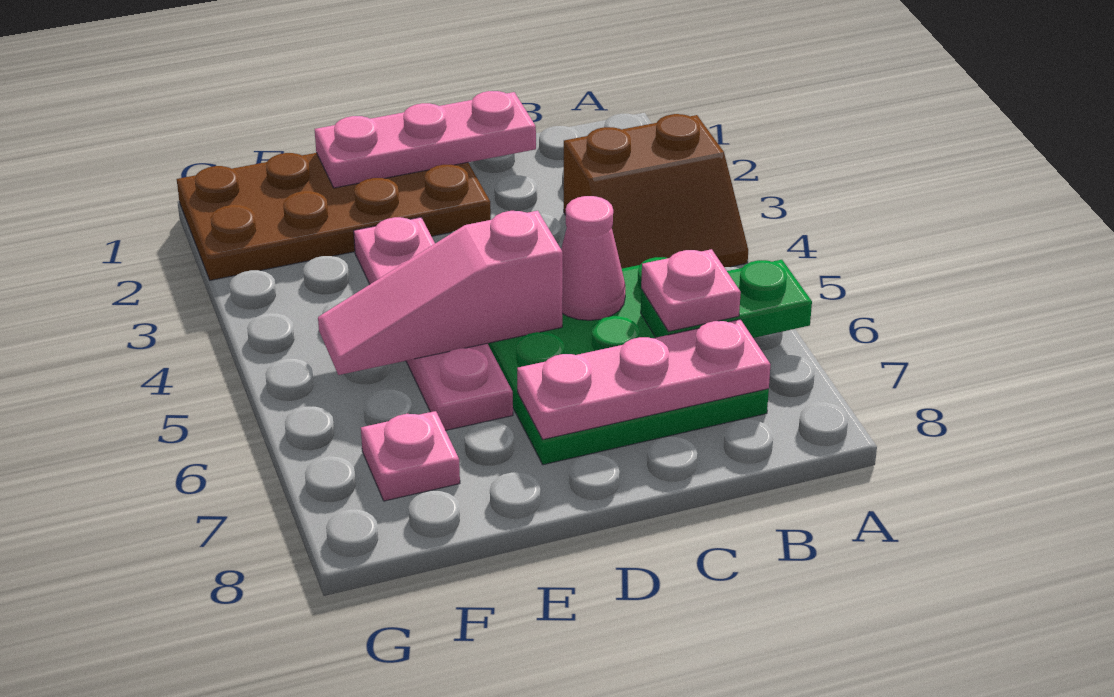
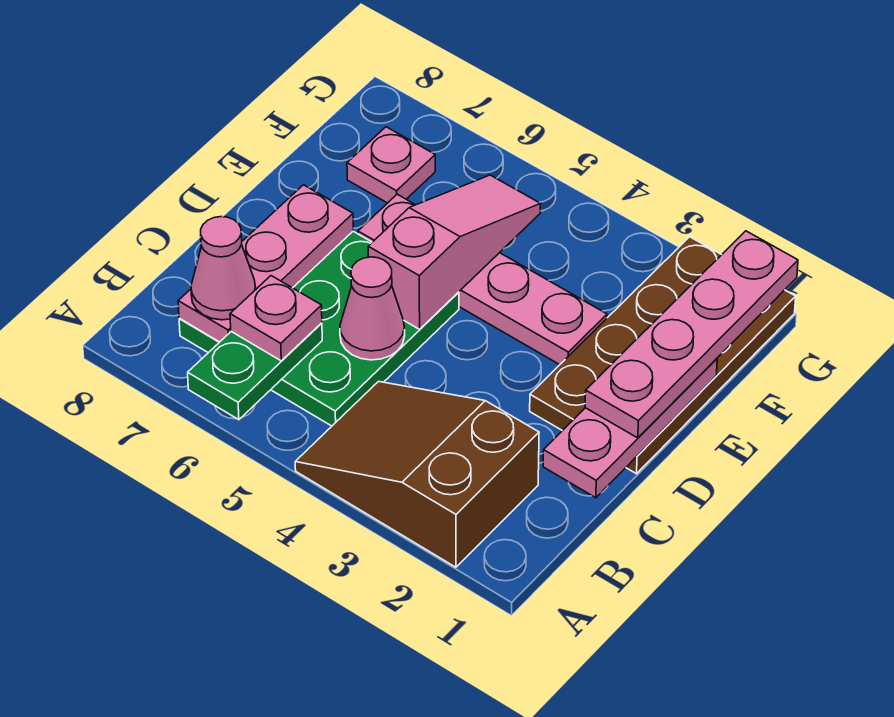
brown 2x2 slope [564,114,748,269] -> brown 2x3 slope [295,381,539,567]
none -> pink 1x1 cone [191,217,256,320]
none -> pink 1x4 plate [585,231,798,438]

